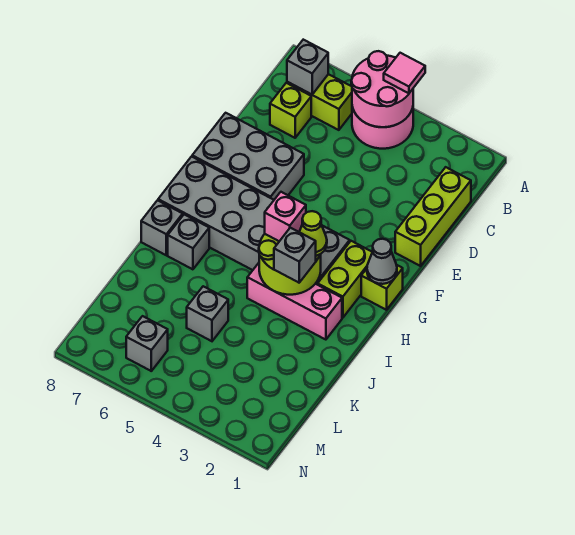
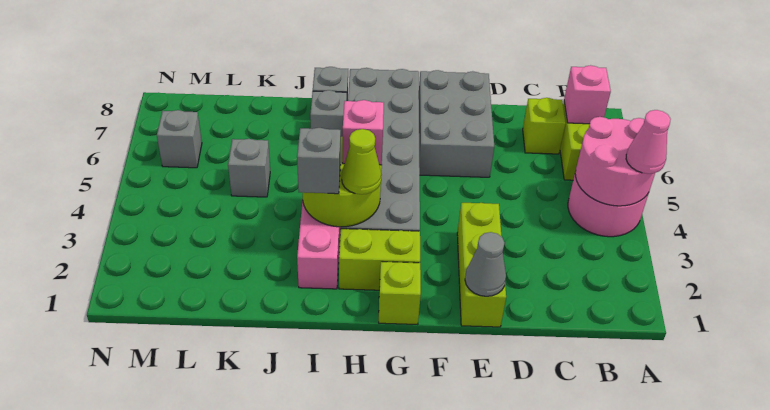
pink 1x1 tile [384,53,425,93] -> pink 1x1 cone [626,110,671,174]
grey 1x1 brick [287,40,328,95] -> pink 1x1 brick [564,65,611,124]
lime 1x3 brick [395,167,471,266] -> lime 1x3 brick turned to [457,203,506,327]
grey 1x1 cone [367,239,397,284] -> grey 1x1 cone moved to [465,232,506,296]

